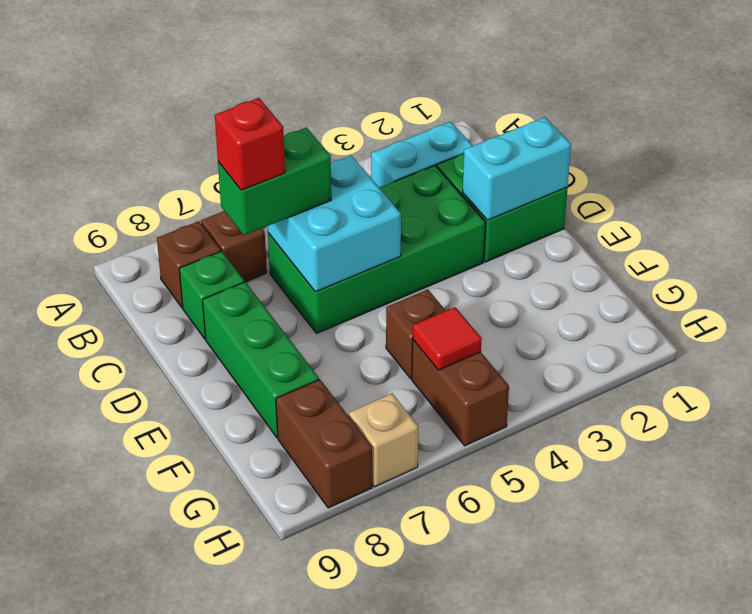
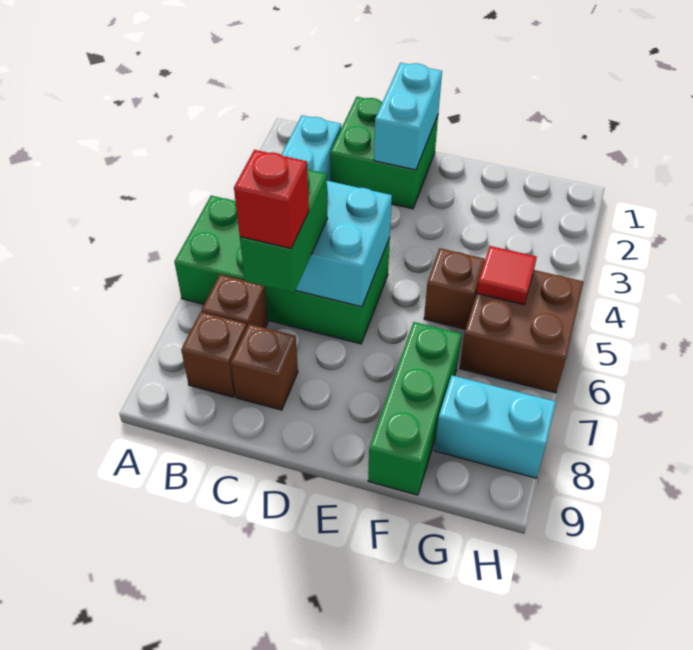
green 2x4 brick [268,166,485,334] -> green 2x4 brick turned to [174,196,390,344]
green 1x1 brick [179,251,244,339] -> brown 1x1 brick [231,324,298,410]
green 1x3 brick [203,282,319,437] -> green 1x3 brick turned to [368,322,462,495]
brown 1x2 brick [412,340,509,446] -> brown 2x2 brick [460,270,584,393]
brown 1x2 brick [276,380,372,508] -> cyan 1x2 brick [434,375,556,478]
tan 1x1 brick [349,394,418,487] -> none

